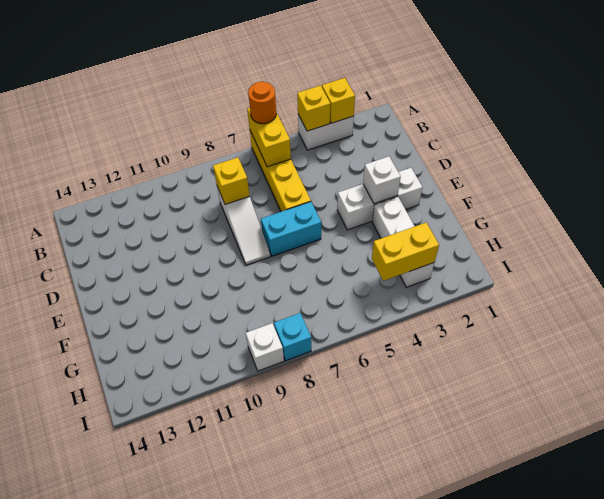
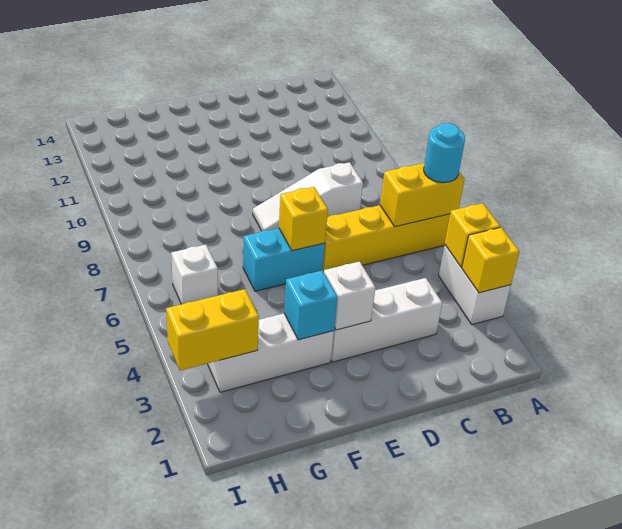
orange 1x1 round brick [248,82,276,124] -> cyan 1x1 round brick [424,123,465,183]
yellow 1x1 brick [213,157,250,204] -> yellow 1x1 brick moved to [279,187,328,251]
white 1x3 brick [337,168,422,230] -> white 1x3 brick turned to [331,278,442,362]
cyan 1x2 brick [261,202,321,256] -> cyan 1x2 brick turned to [243,228,325,291]
yellow 1x2 brick [372,222,439,281] -> yellow 1x2 brick turned to [166,289,259,370]
cyan 1x1 brick [274,313,311,361] -> cyan 1x1 brick moved to [284,271,337,340]
white 1x1 brick [246,323,284,371] -> white 1x1 brick moved to [171,245,218,304]

